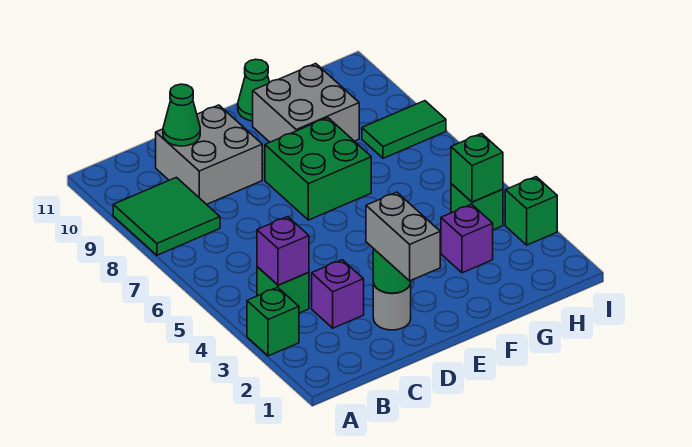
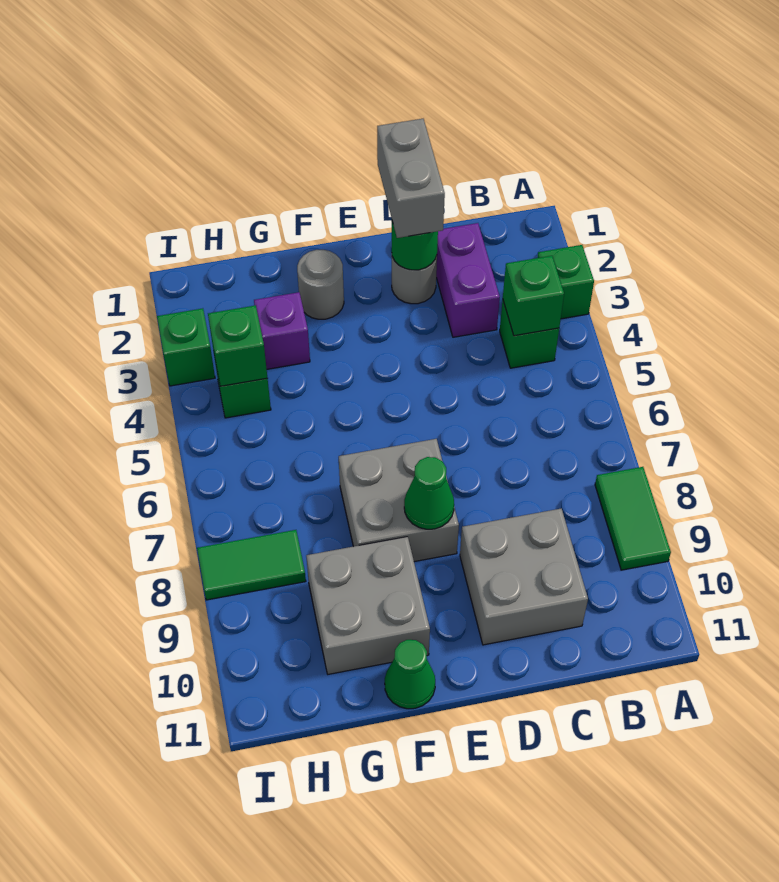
green 2x2 tile [113,177,220,255] -> green 1x2 tile [595,467,671,570]
purple 1x1 brick [257,217,309,285] -> green 1x1 brick [503,256,564,336]
purple 1x1 brick [312,260,364,328] -> purple 1x2 brick [436,223,500,337]
green 1x1 cone [163,84,200,146] -> green 1x1 cone moved to [404,457,454,529]
green 2x2 brick [265,118,371,220] -> grey 2x2 brick [339,439,459,562]
none -> grey 1x1 round brick [297,250,344,319]

